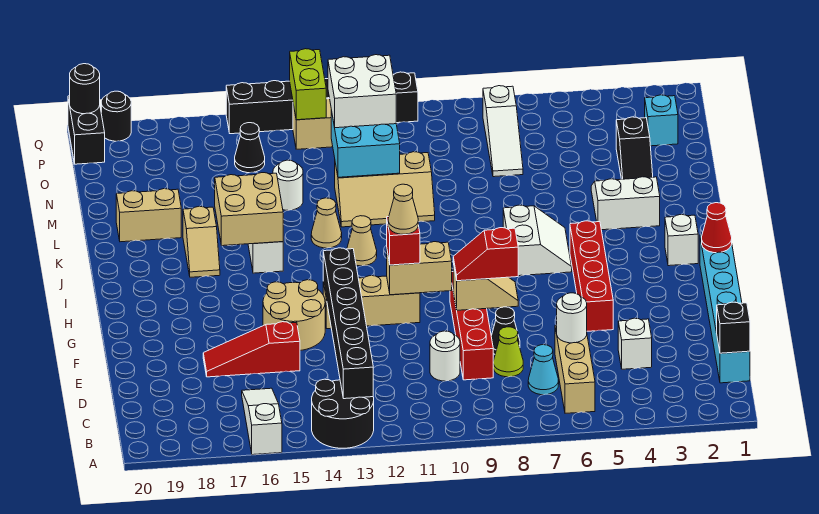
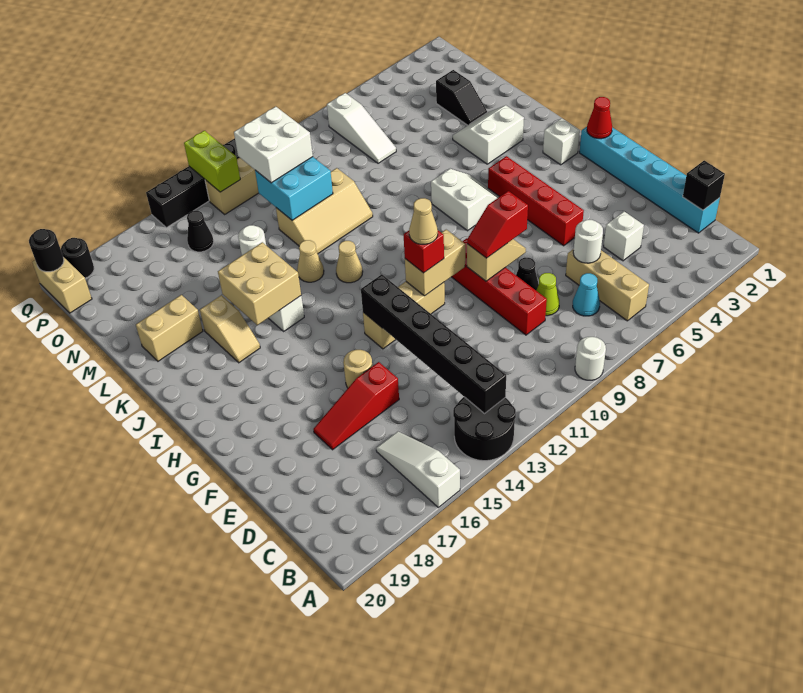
white 1x1 round brick [430,331,460,381] -> white 1x1 round brick moved to [575,337,606,380]
tan 2x2 round brick [263,280,325,350] -> tan 1x1 round brick [343,350,372,388]
cyan 1x1 brick [645,95,678,146] -> none
black 1x2 brick [68,96,105,164] -> tan 1x2 brick [32,257,92,313]

